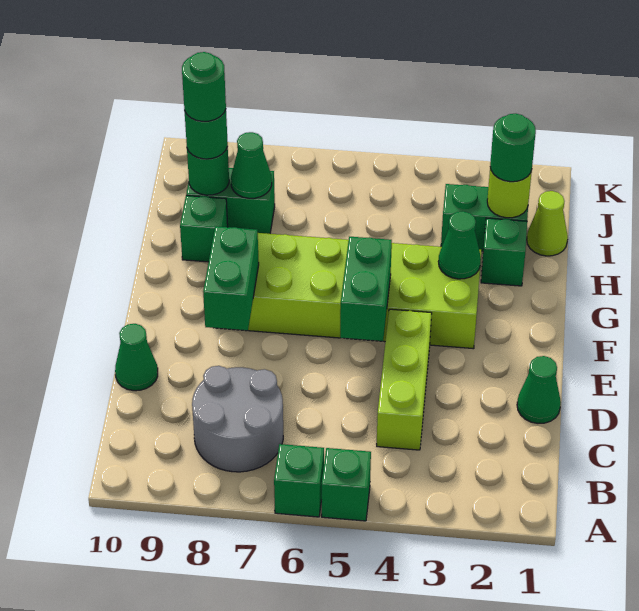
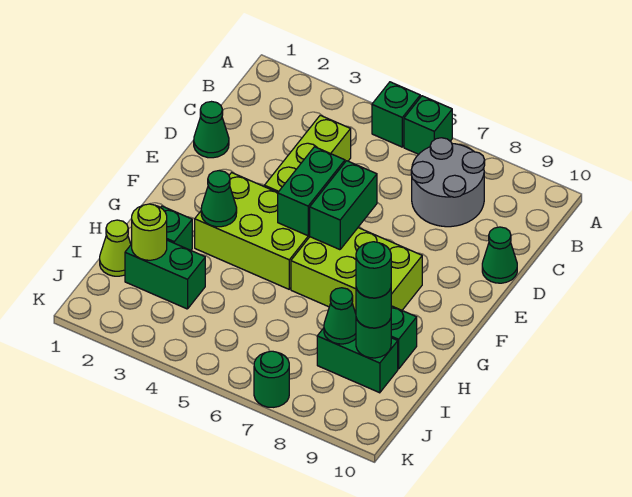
green 1x2 brick [203,226,259,331] -> green 1x2 brick moved to [309,161,377,250]
green 1x1 round brick [490,114,536,182] -> green 1x1 round brick moved to [254,351,289,407]

